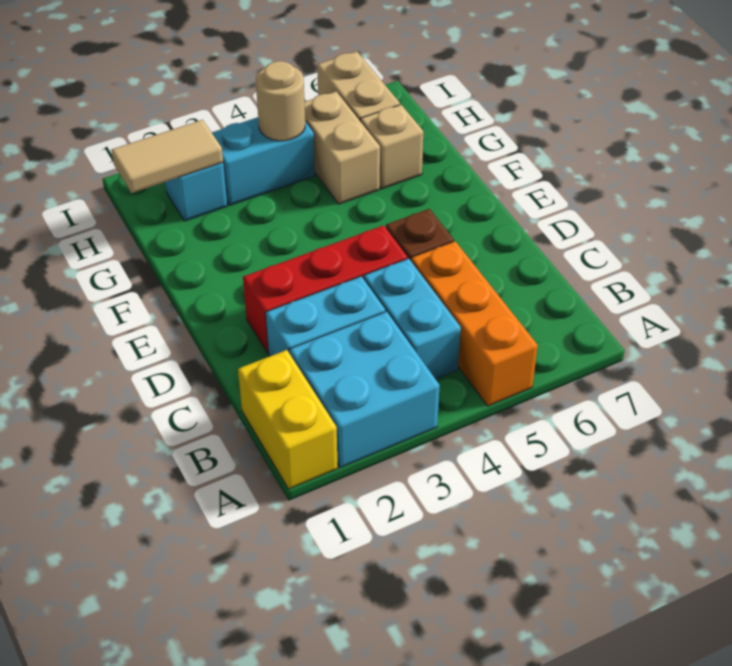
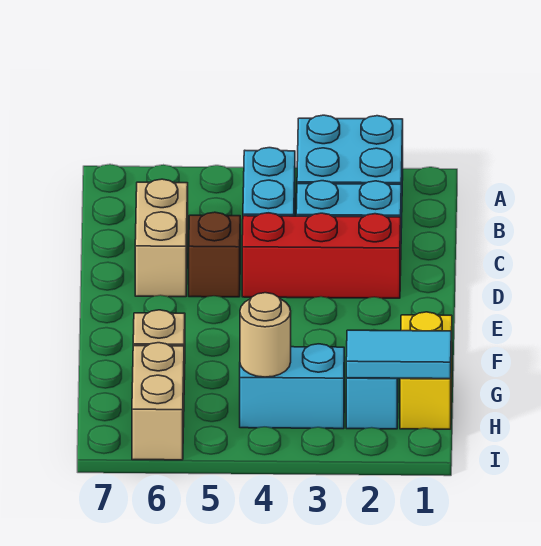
yellow 1x2 brick [238,350,338,489] -> yellow 1x2 brick moved to [400,312,452,429]
orange 1x3 brick [411,241,538,406] -> none
tan 1x2 brick [305,92,380,204] -> tan 1x2 brick moved to [135,179,188,297]
tan 1x2 tile [111,120,223,193] -> cyan 1x2 tile [346,330,451,379]

